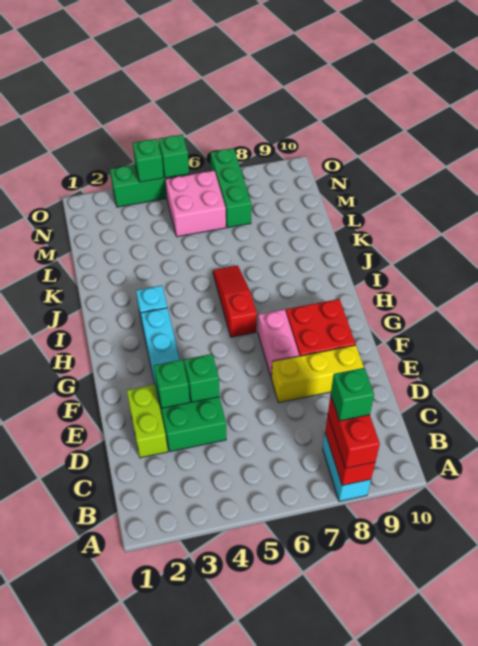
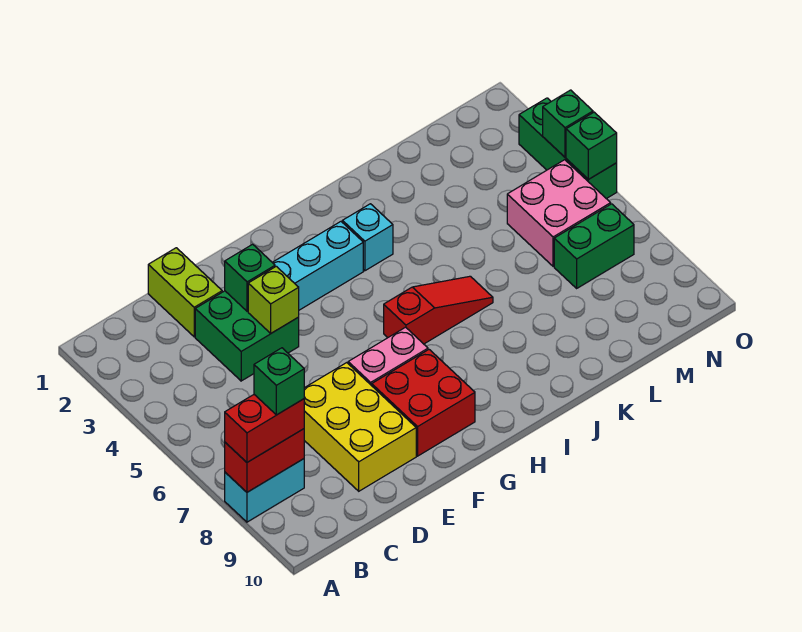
lime 1x2 brick [127,385,168,458] -> lime 1x2 brick turned to [148,248,222,337]
green 1x1 brick [184,354,219,402] -> lime 1x1 brick [248,266,299,333]
yellow 1x3 brick [272,345,364,403] -> yellow 2x3 brick [304,363,416,491]
green 1x3 brick [210,148,251,228] -> green 1x2 brick [554,204,634,288]

